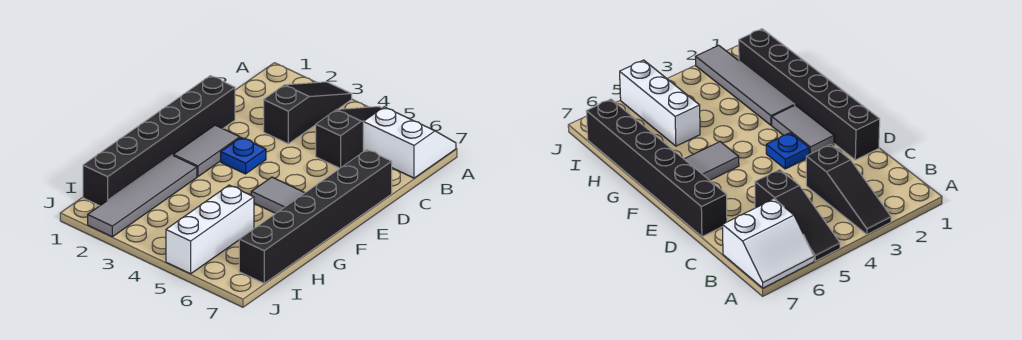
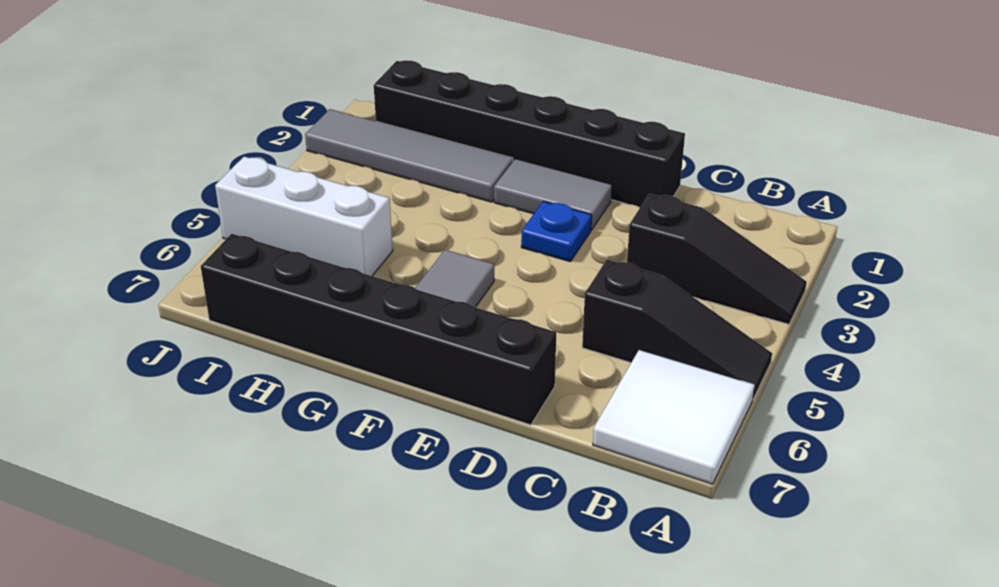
white 2x2 slope [363,107,456,178] -> white 2x2 tile [593,350,755,484]

